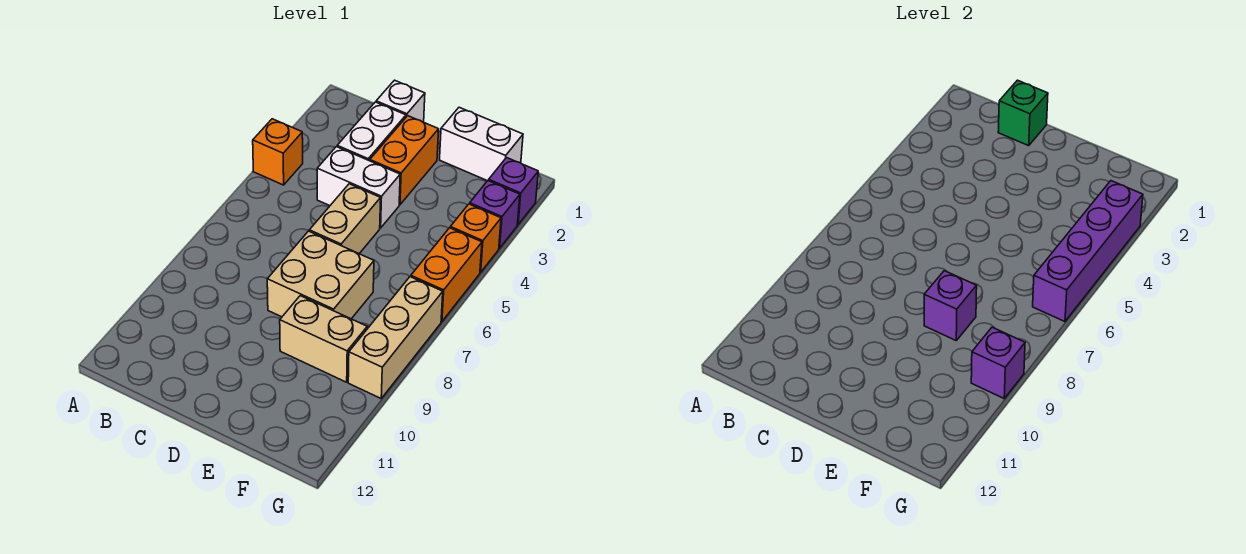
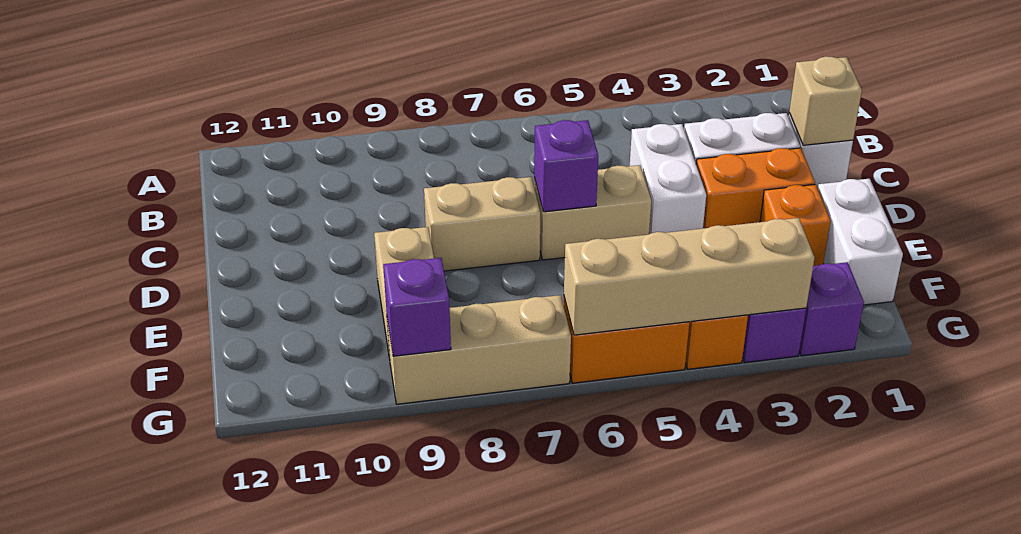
orange 1x1 brick [253,119,303,185] -> orange 1x1 brick moved to [760,184,831,266]
green 1x1 brick [998,80,1048,146] -> tan 1x1 brick [789,56,862,145]
tan 2x2 brick [267,231,374,319] -> tan 1x2 brick [424,177,540,271]
purple 1x1 brick [924,271,977,340] -> purple 1x1 brick moved to [534,120,598,212]
purple 1x4 brick [1033,181,1143,322] -> tan 1x4 brick [564,218,814,335]

